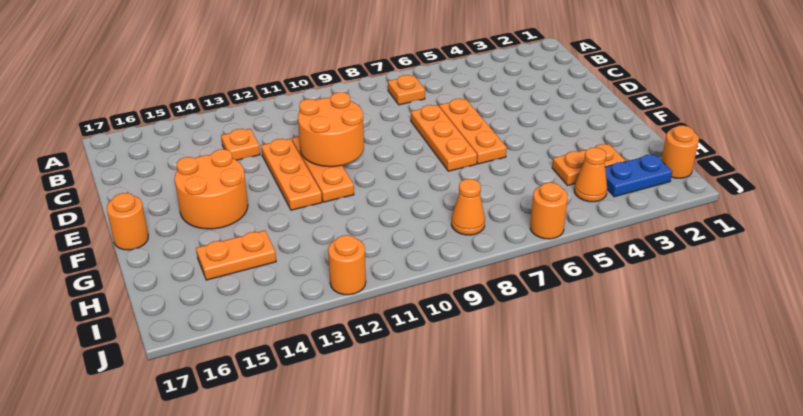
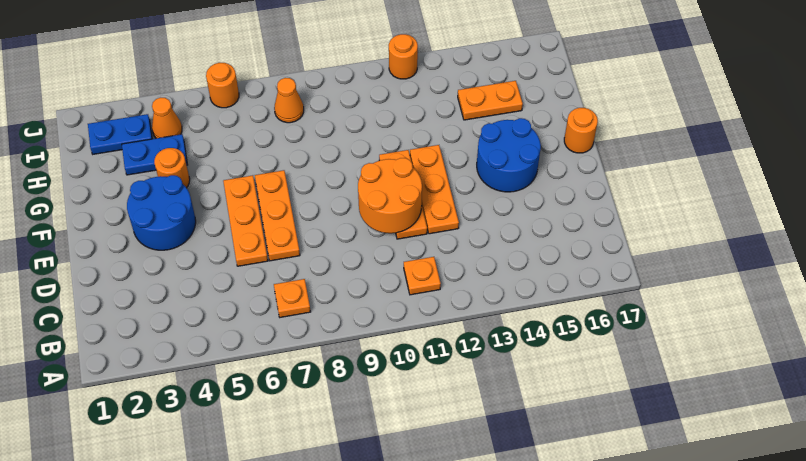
orange 1x1 plate [221,129,260,160] -> orange 1x1 plate moved to [404,257,441,295]
none -> blue 2x2 round brick [127,175,196,250]
orange 2x2 round brick [175,149,248,229] -> blue 2x2 round brick [477,118,541,192]
orange 1x2 plate [552,144,625,185] -> blue 1x2 plate [122,134,187,175]
orange 1x1 round brick [661,125,699,178] -> orange 1x1 round brick moved to [154,148,190,188]

